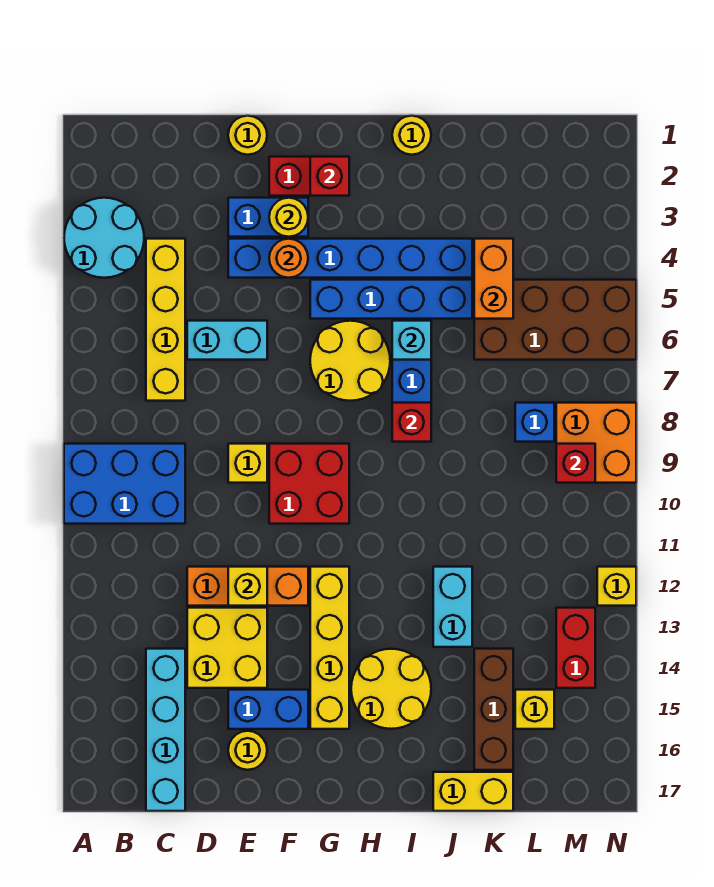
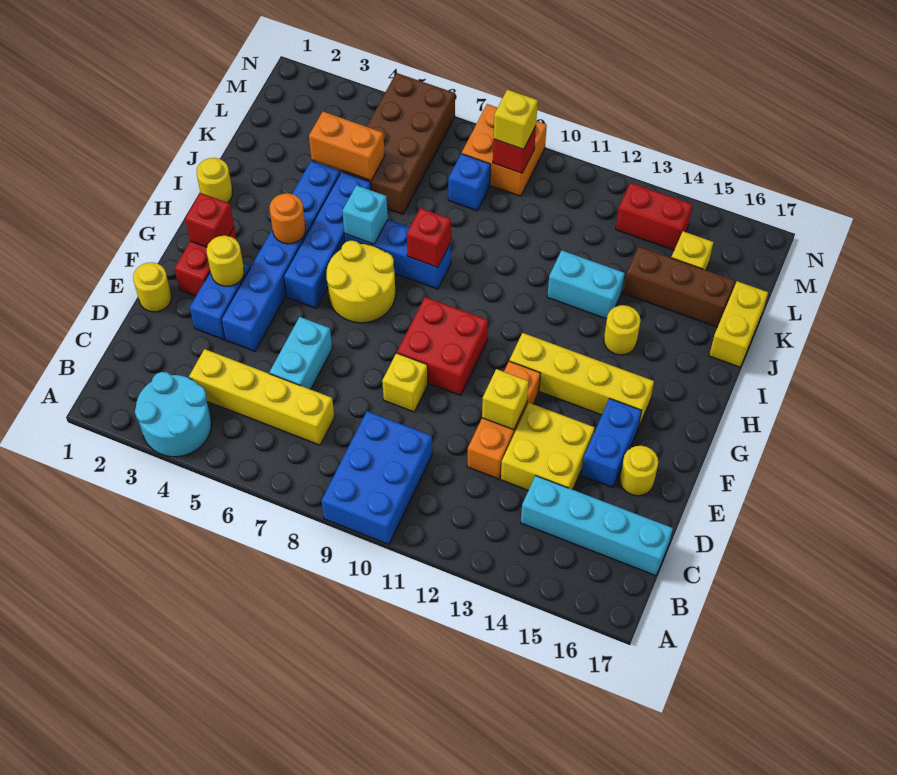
orange 1x1 round brick [269,239,308,278] -> orange 1x1 round brick moved to [270,193,306,244]
yellow 2x2 round brick [351,649,431,729] -> yellow 1x1 round brick [604,305,640,355]
yellow 1x1 brick [597,567,636,606] -> yellow 1x1 brick moved to [494,90,538,149]

